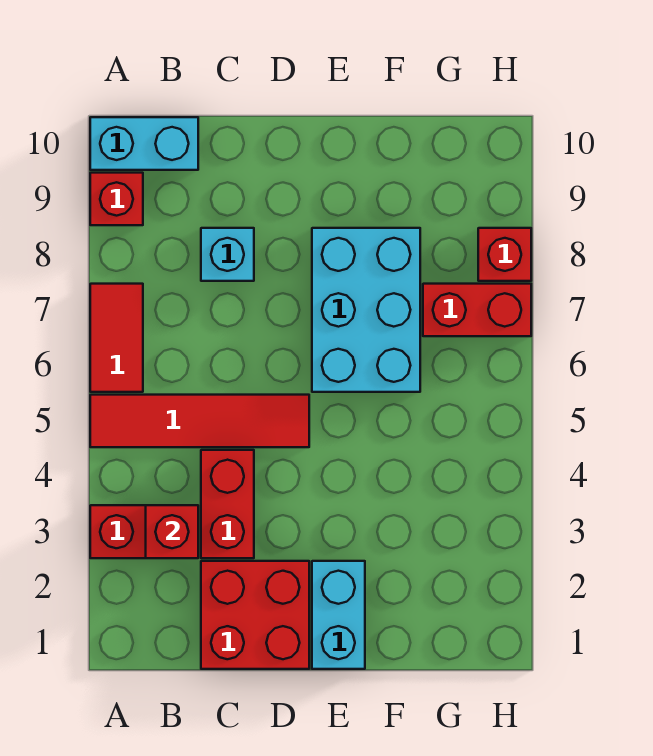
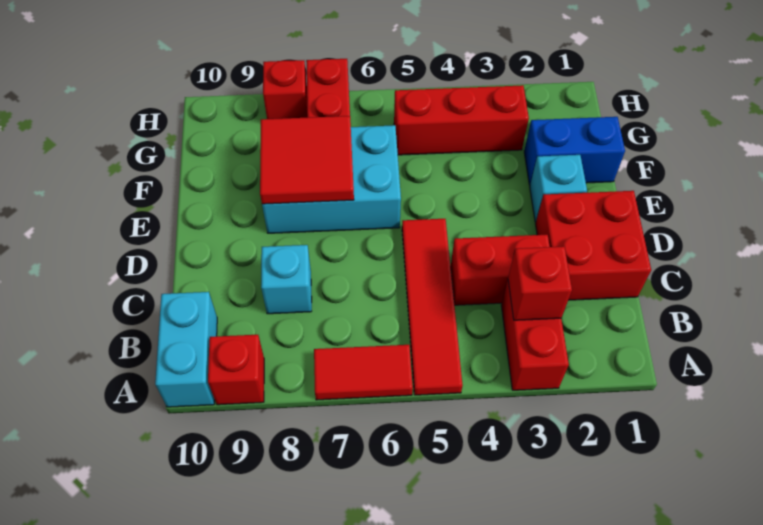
cyan 1x2 brick [312,561,365,669] -> cyan 1x1 brick [530,155,587,222]
none -> red 2x2 tile [260,116,354,204]
none -> blue 1x2 brick [524,117,625,185]
none -> red 1x3 brick [394,85,529,155]

